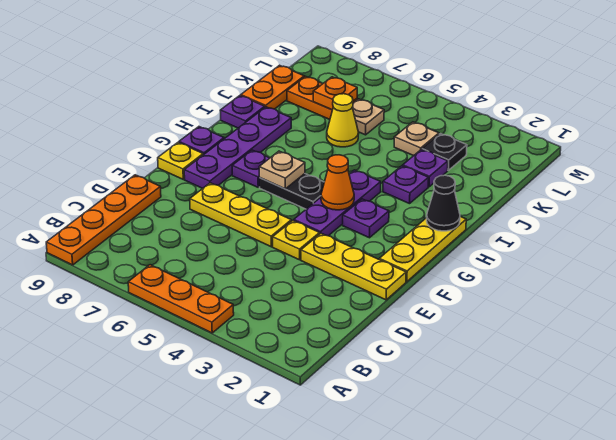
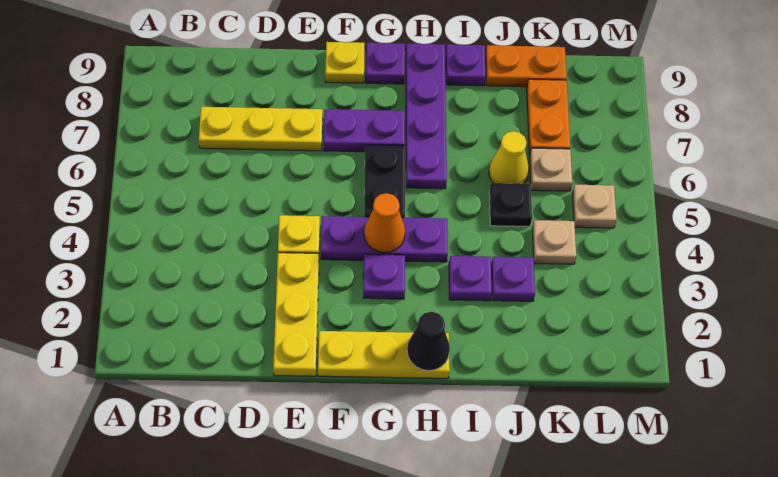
orange 1x3 plate [128,265,234,333] -> none
orange 1x4 plate [46,175,161,265] -> none
yellow 1x3 plate [190,183,291,247] -> yellow 1x3 plate turned to [199,107,323,151]
purple 1x4 plate [184,107,291,188] -> purple 1x4 plate turned to [406,44,447,189]
tan 1x1 plate [259,151,305,189] -> tan 1x1 plate moved to [572,185,617,228]
purple 1x1 plate [232,150,269,187] -> purple 1x2 plate [324,109,405,152]
black 1x1 plate [422,134,467,170] -> black 1x1 plate moved to [489,183,532,226]
orange 1x1 plate [313,77,357,110] -> none

